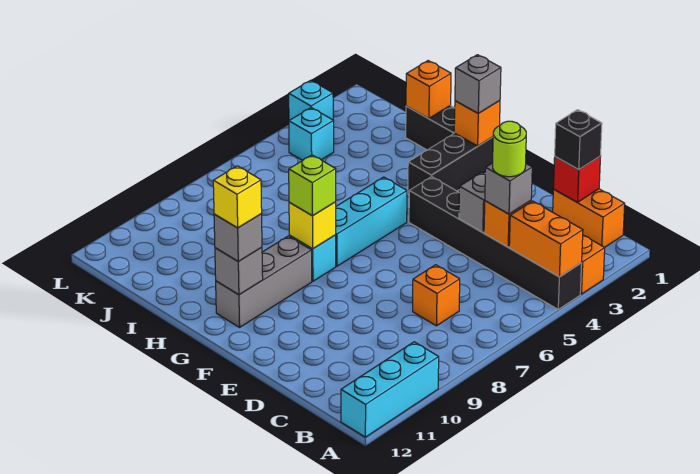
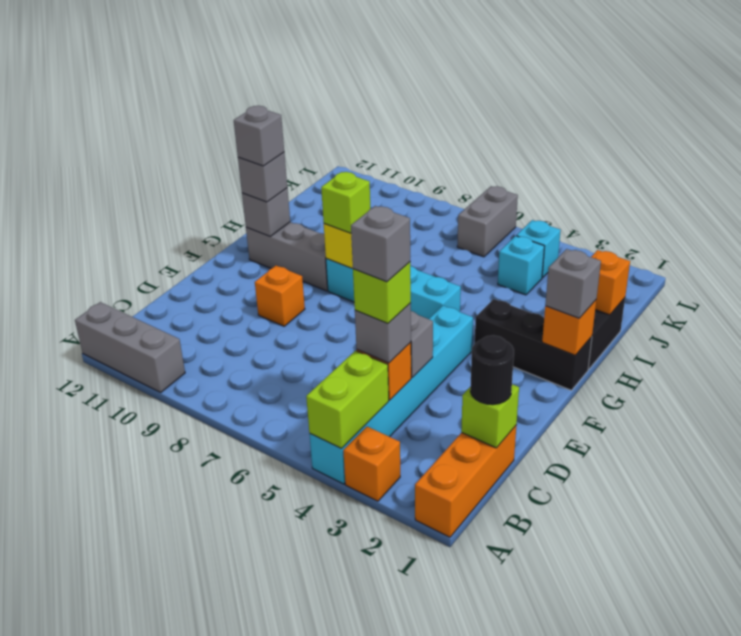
black 1x6 brick [409,177,582,309] -> cyan 1x6 brick [309,306,473,484]
orange 1x2 brick [509,201,583,277] -> lime 1x2 brick [306,351,389,448]
cyan 1x3 brick [341,342,439,437] -> grey 1x3 brick [75,302,185,393]
orange 1x2 brick [553,189,625,247] -> orange 1x3 brick [415,426,516,537]
red 1x1 brick [553,156,601,202] -> lime 1x1 brick [461,384,519,448]
black 1x1 brick [555,110,602,170] -> black 1x1 round brick [470,335,514,405]
lime 1x1 round brick [493,121,526,177] -> lime 1x1 brick [353,262,411,324]
none -> grey 1x1 brick [351,206,410,282]
orange 1x1 brick [413,265,460,326] -> orange 1x1 brick moved to [255,266,305,326]
yellow 1x1 brick [213,166,262,228] -> grey 1x1 brick [234,106,284,166]
none -> grey 1x2 brick [457,186,518,257]
cyan 1x1 brick [289,80,333,120] -> cyan 1x1 brick moved to [498,236,544,295]

